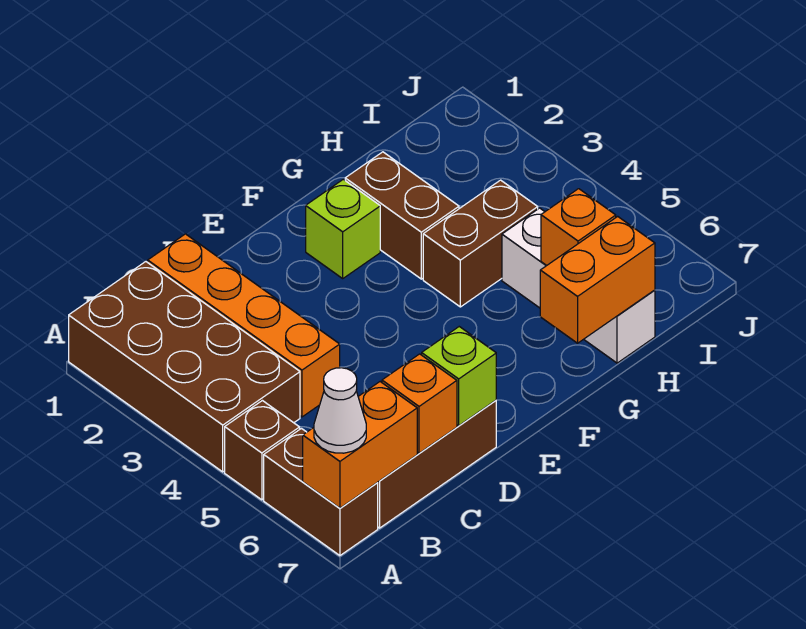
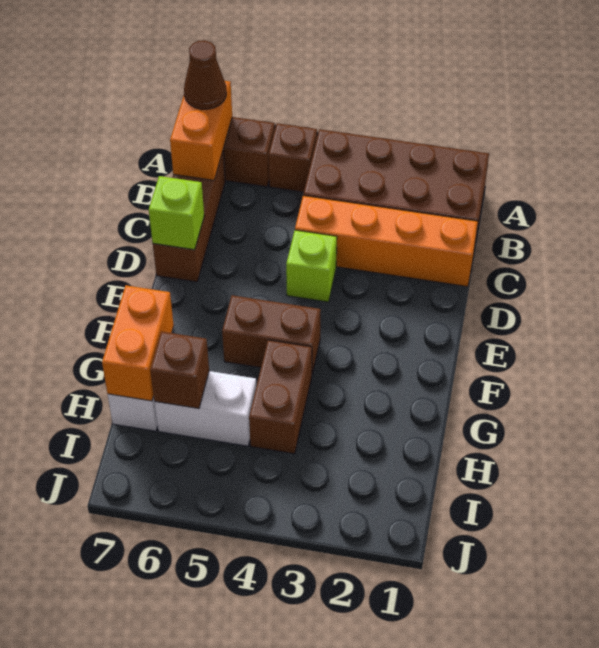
white 1x1 cone [314,368,366,453] -> brown 1x1 cone [184,40,226,109]
orange 1x1 brick [382,354,457,453] -> none
lime 1x1 brick [306,179,380,278] -> lime 1x1 brick moved to [286,230,337,302]
brown 1x2 brick [345,152,459,279] -> brown 1x2 brick moved to [222,295,321,374]
orange 1x1 brick [541,189,616,266] -> brown 1x1 brick [150,332,209,409]

